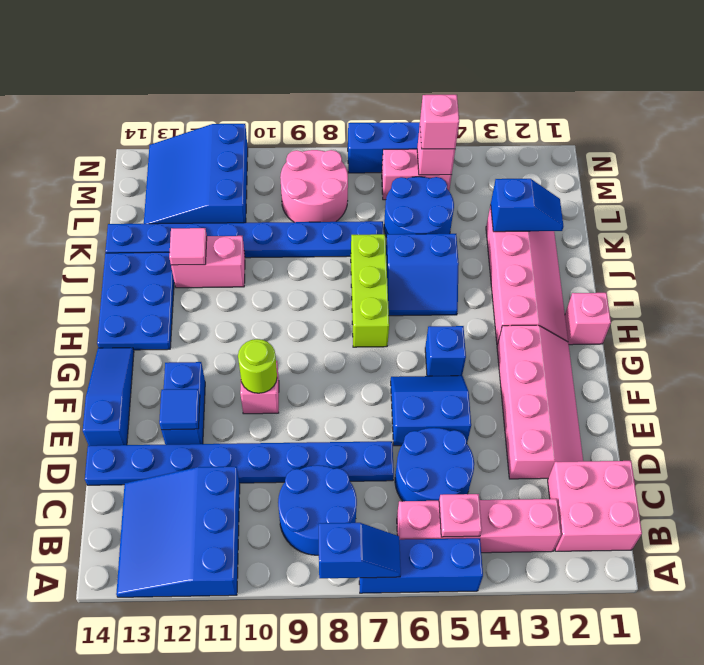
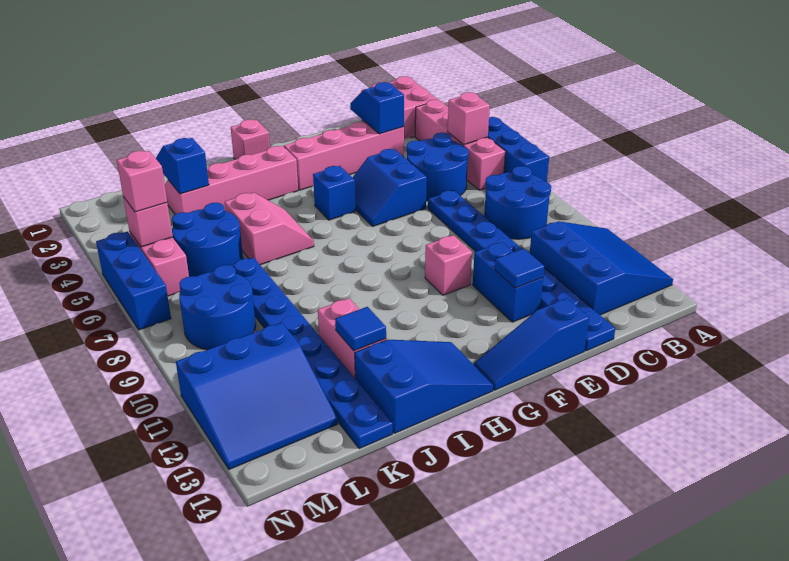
blue 1x2 slope [318,523,401,578] -> blue 1x2 slope moved to [350,82,404,134]
blue 3x3 slope [116,467,240,597] -> blue 3x3 slope turned to [530,221,673,315]
pink 1x1 plate [439,494,482,537] -> pink 1x1 brick [448,92,490,145]
blue 1x2 brick [161,362,205,445] -> blue 1x2 brick turned to [473,242,543,322]
lime 1x1 round brick [238,339,277,393] -> none
lime 1x3 brick [351,234,389,347] -> none
blue 2x3 plate [97,252,174,350] -> blue 2x3 slope [355,340,493,433]
blue 2x2 slope [386,234,459,316] -> pink 2x2 slope [225,192,314,265]
pink 1x1 tile [169,228,207,265] -> blue 1x1 tile [335,307,386,351]
pink 2x2 round brick [280,150,348,222] -> blue 2x2 round brick [179,265,256,350]

